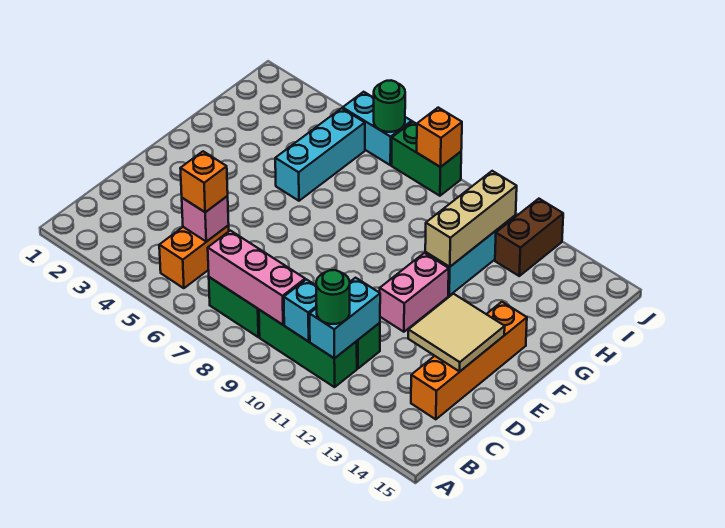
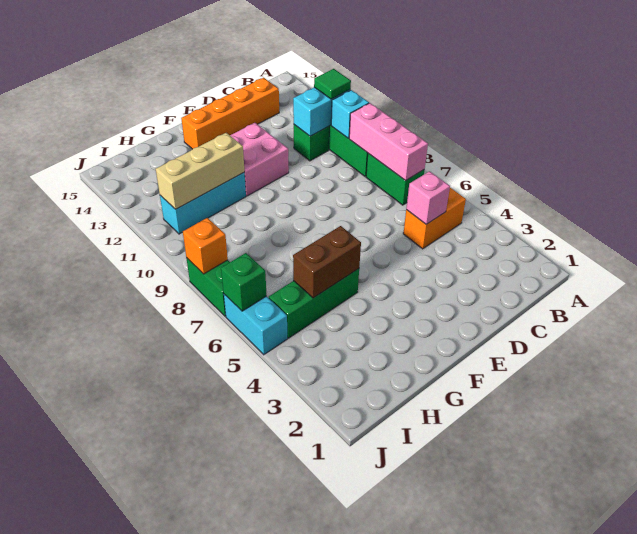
green 1x1 round brick [316,270,350,324] -> green 1x1 tile [314,69,351,99]
orange 1x1 brick [180,151,228,212] -> none
tan 2x2 tile [408,294,505,371] -> none
pink 1x2 brick [380,253,449,332] -> pink 2x2 brick [230,123,289,196]
cyan 1x3 brick [275,108,365,201] -> green 1x3 brick [269,269,359,338]
brown 1x2 brick [495,199,563,276] -> brown 1x2 brick moved to [293,226,361,298]
green 1x1 round brick [374,80,405,132] -> green 1x1 brick [221,253,267,311]

